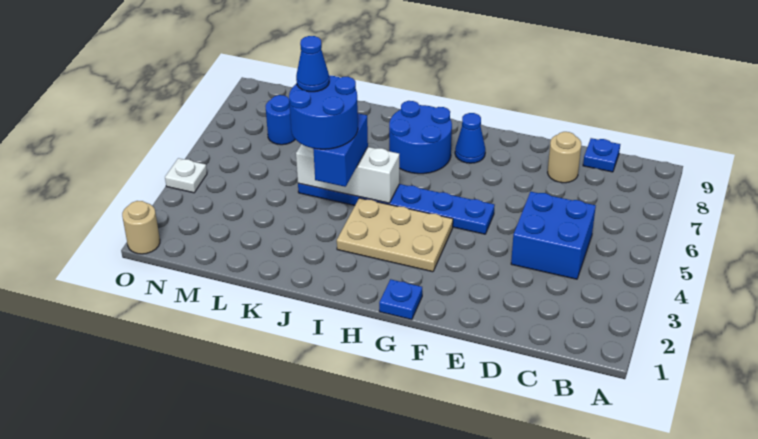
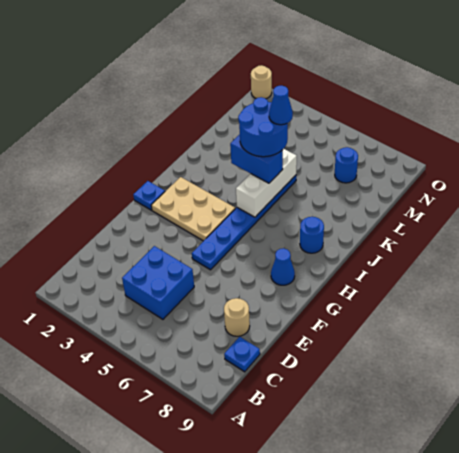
tan 2x3 plate [337,198,453,272] -> tan 2x3 plate turned to [151,177,235,241]
blue 2x2 round brick [389,101,452,174] -> blue 1x1 round brick [300,216,324,253]
white 1x1 plate [165,158,207,193] -> none

